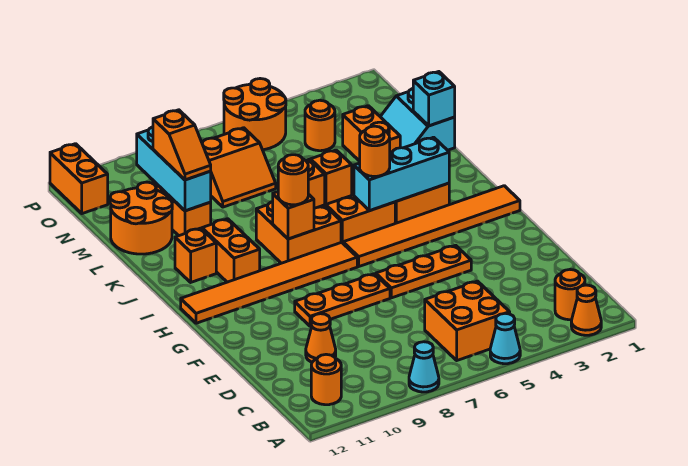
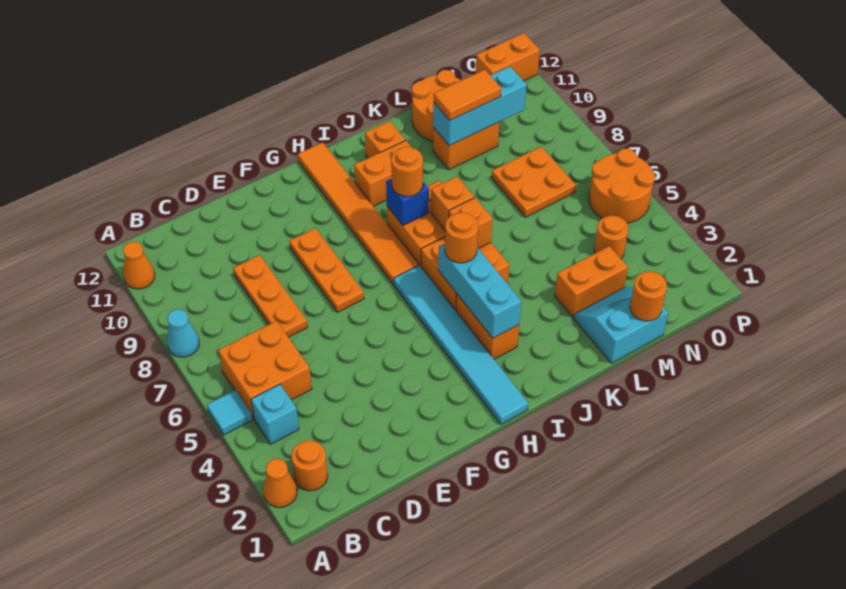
cyan 1x1 cone [490,313,520,364] -> cyan 1x1 tile [207,390,252,435]
orange 1x1 round brick [311,354,341,405] -> orange 1x1 round brick moved to [630,271,667,321]
orange 1x1 cone [306,314,336,362] -> orange 1x1 cone moved to [123,242,155,289]
orange 1x3 plate [376,245,471,298] -> orange 1x3 plate moved to [233,255,308,337]
orange 1x6 tile [343,186,520,266] -> cyan 1x6 tile [394,265,528,424]
orange 1x1 brick [273,192,314,239] -> blue 1x1 brick [386,178,429,225]
cyan 1x1 brick [413,72,455,126] -> cyan 1x1 brick moved to [251,384,299,444]
orange 1x2 slope [153,110,211,180] -> orange 1x2 tile [434,70,501,120]
orange 2x2 slope [202,128,276,207] -> orange 2x2 plate [492,147,576,217]

